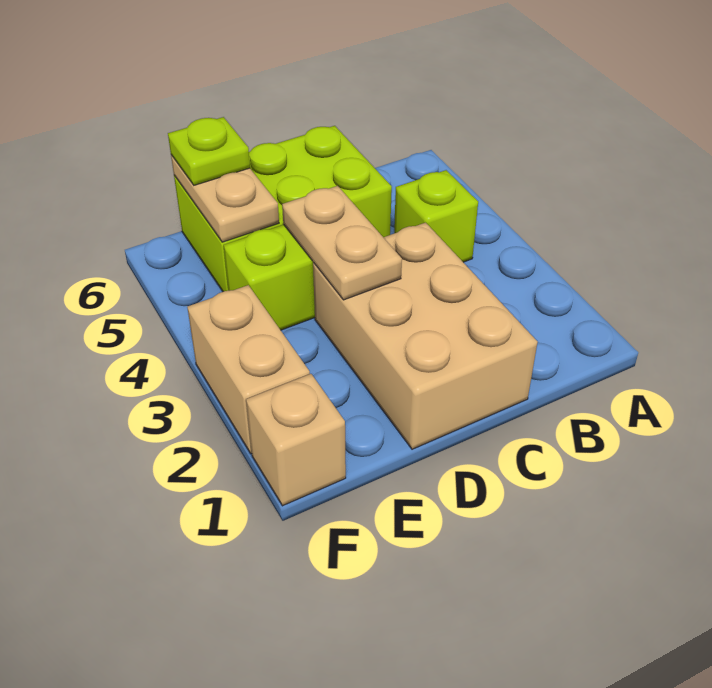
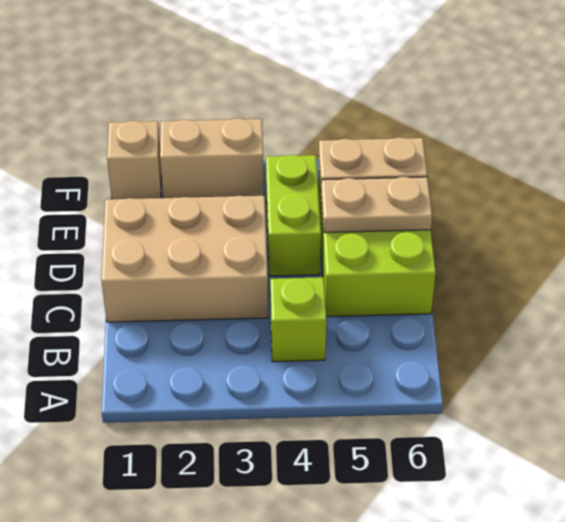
tan 1x2 plate [282,186,402,300] -> tan 1x2 plate moved to [321,177,432,232]
lime 1x1 plate [168,117,250,185] -> none

